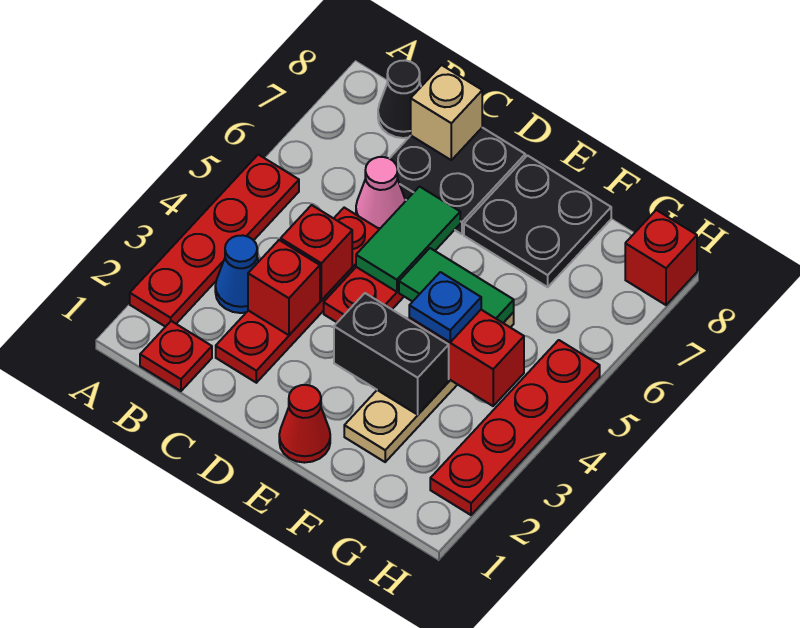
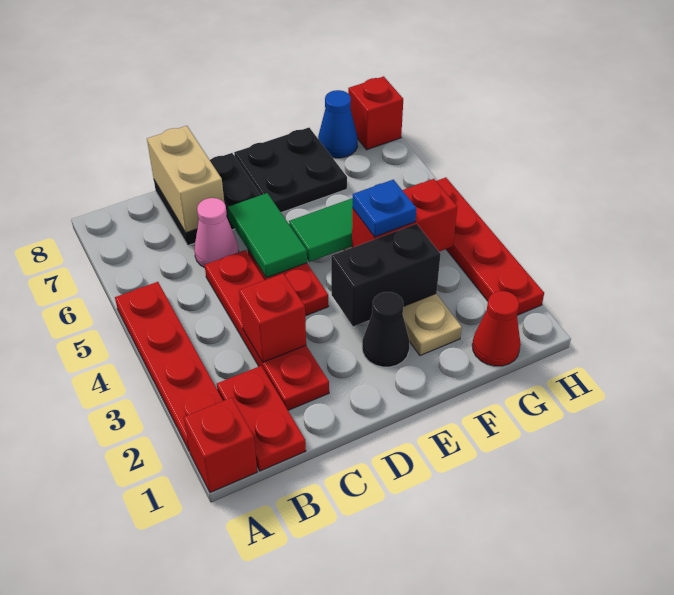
red 1x1 plate [140,321,212,391] -> red 1x2 plate [217,366,306,471]
blue 1x1 cone [215,235,259,313] -> blue 1x1 cone moved to [318,90,358,158]
black 1x1 cone [378,60,421,138] -> black 1x1 cone moved to [362,292,409,367]
red 1x1 brick [281,205,352,300] -> red 1x1 brick moved to [184,398,257,492]
tan 1x1 brick [411,65,482,160] -> tan 1x2 brick [147,126,224,233]
red 1x1 cone [279,385,330,463] -> red 1x1 cone moved to [472,291,521,366]

